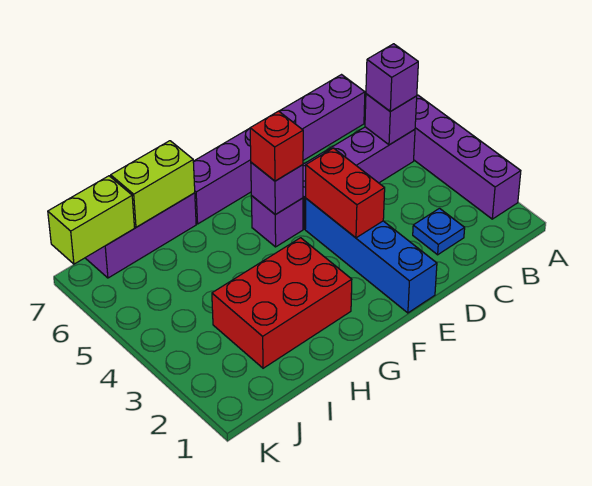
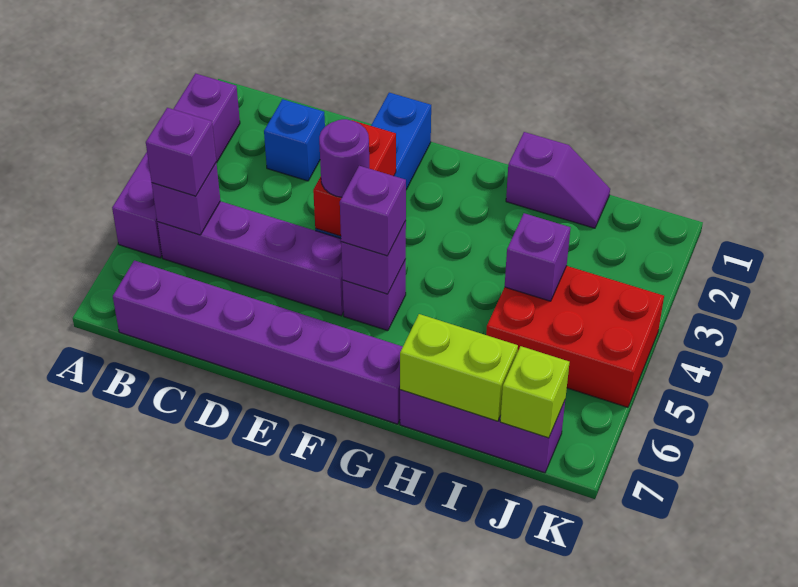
blue 1x1 plate [413,208,465,255] -> blue 1x1 brick [264,99,325,181]
none -> purple 1x1 round brick [319,119,369,197]
red 1x1 brick [250,111,303,181] -> purple 1x1 brick [340,166,406,256]
red 2x3 brick [212,238,352,368] -> red 2x3 brick moved to [486,266,664,407]
none -> purple 1x2 slope [506,132,610,228]
none -> purple 1x1 brick [505,213,570,301]
lime 1x2 brick [48,176,135,264] -> lime 1x1 brick [500,346,569,438]

